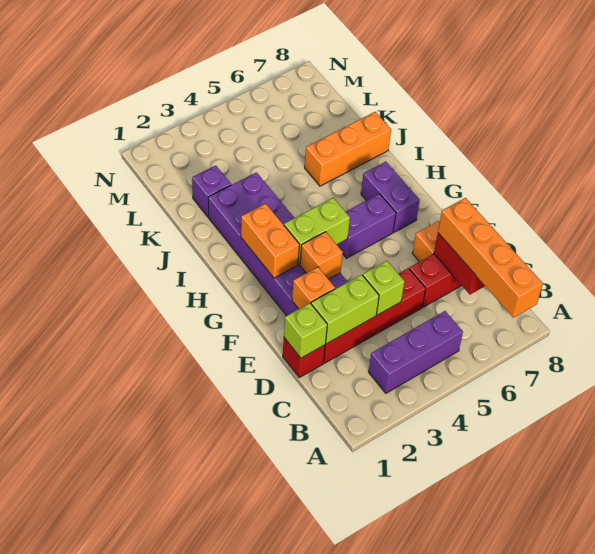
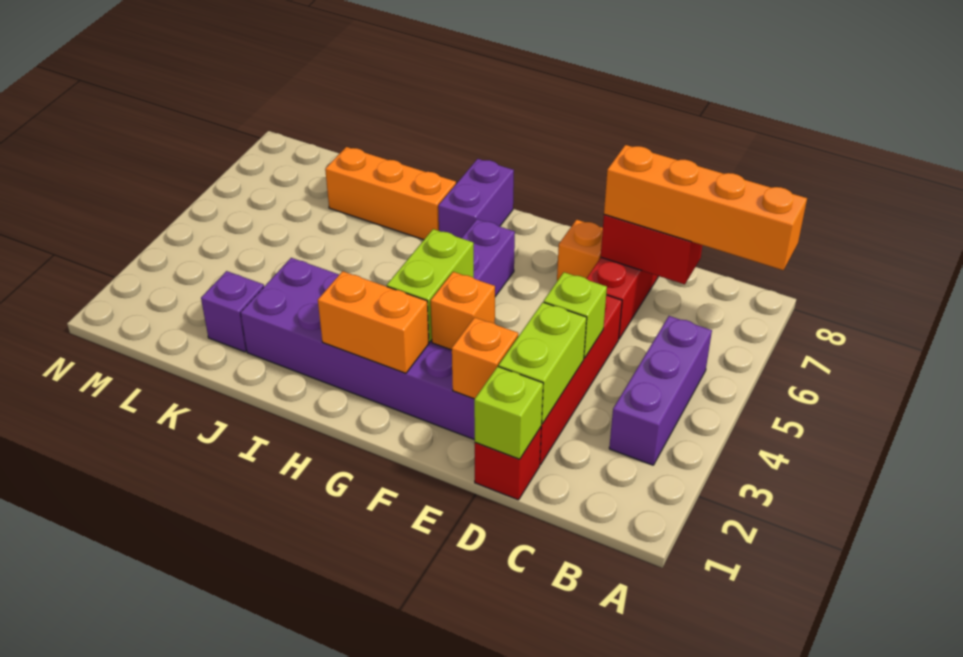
purple 1x2 brick [361,162,420,232] -> purple 1x2 brick turned to [438,159,514,238]
orange 1x3 brick [305,112,391,186] -> orange 1x3 brick turned to [325,147,456,240]

